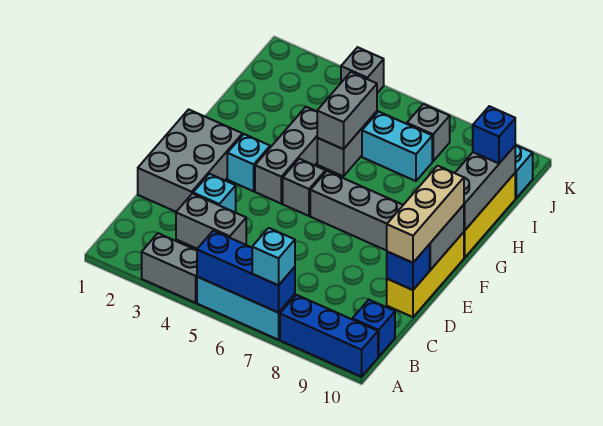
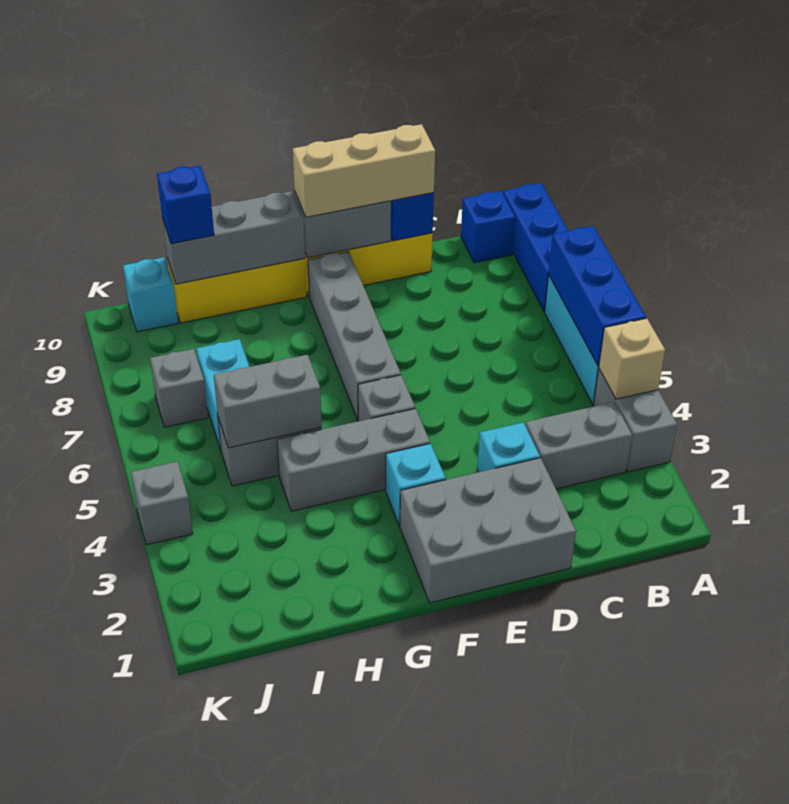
none -> tan 1x1 brick [599,318,665,399]
cyan 1x1 brick [252,228,295,285] -> none
grey 1x2 brick [176,194,246,249] -> grey 1x2 brick turned to [526,402,632,489]

